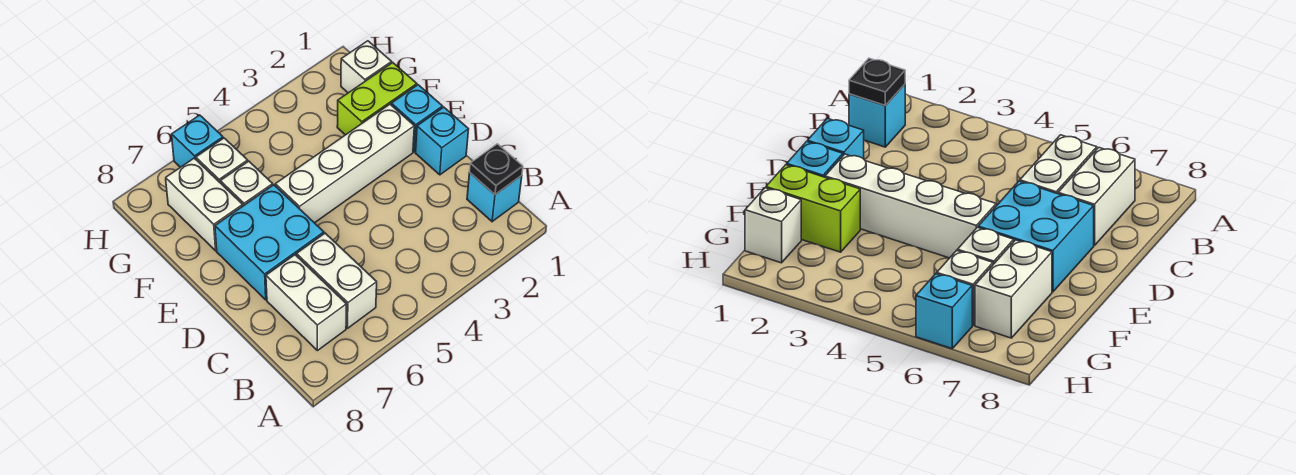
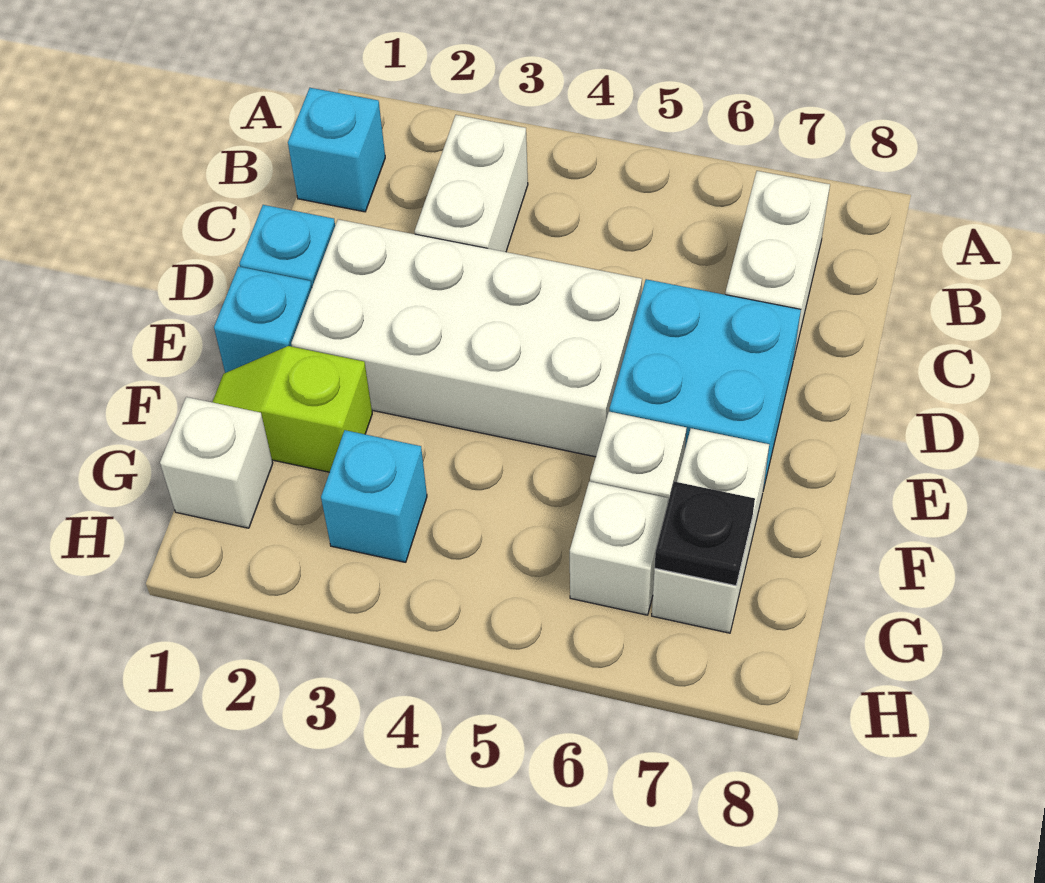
black 1x1 plate [470,144,523,195] -> black 1x1 plate moved to [655,482,755,586]
white 1x2 brick [297,233,377,328] -> white 1x2 brick moved to [415,115,528,252]
white 1x4 brick [275,104,414,223] -> white 2x4 brick [291,219,642,457]
lime 1x2 brick [337,63,417,135] -> lime 1x2 slope [213,346,372,472]
cyan 1x1 brick [172,115,223,167] -> cyan 1x1 brick moved to [321,430,427,562]

